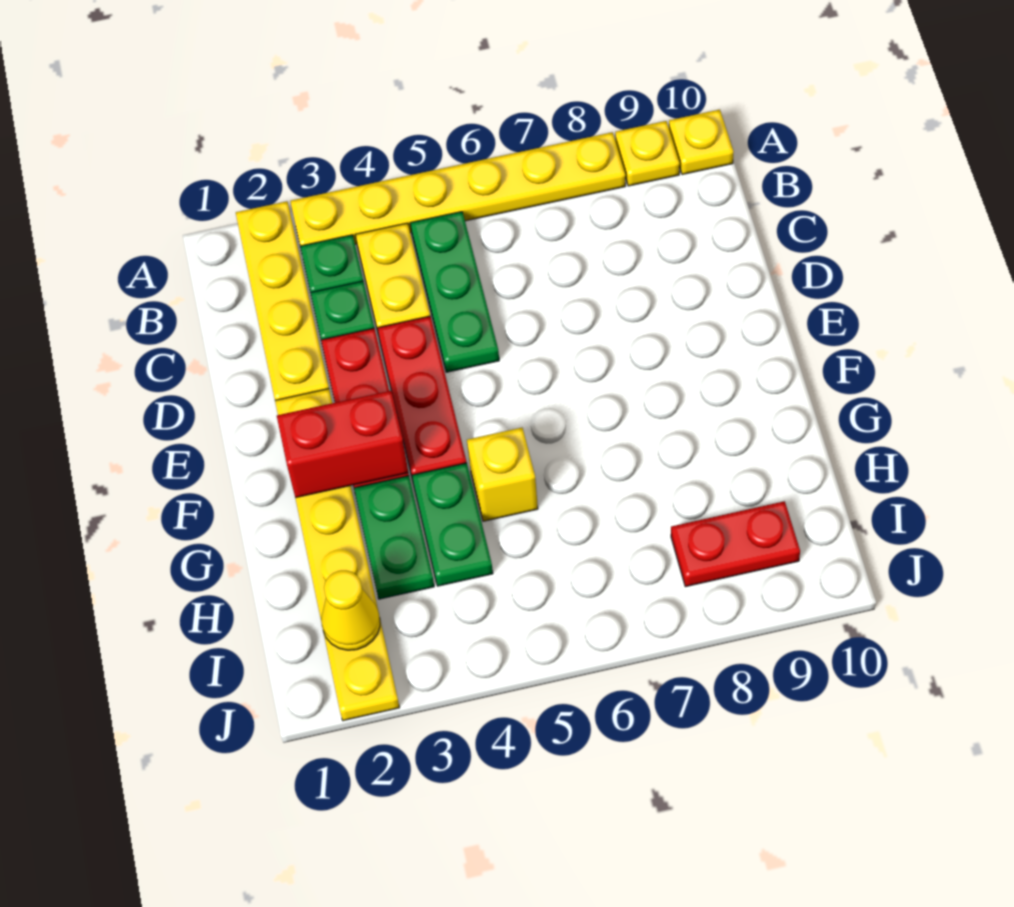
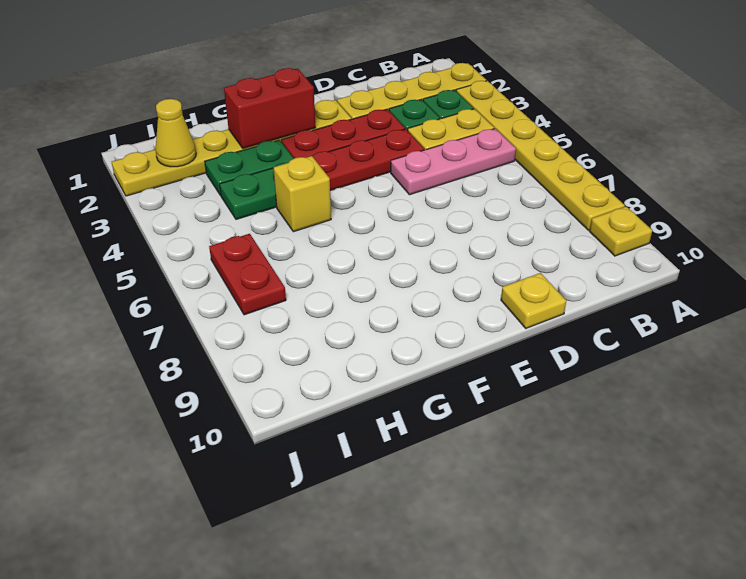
yellow 1x1 plate [669,110,734,175] -> yellow 1x1 plate moved to [501,273,566,328]
green 1x3 plate [410,212,499,372] -> pink 1x3 plate [391,129,516,195]
red 1x2 brick [277,391,408,498] -> red 1x2 brick turned to [224,68,316,148]
red 1x2 plate [671,501,800,587] -> red 1x2 plate moved to [209,234,286,315]

